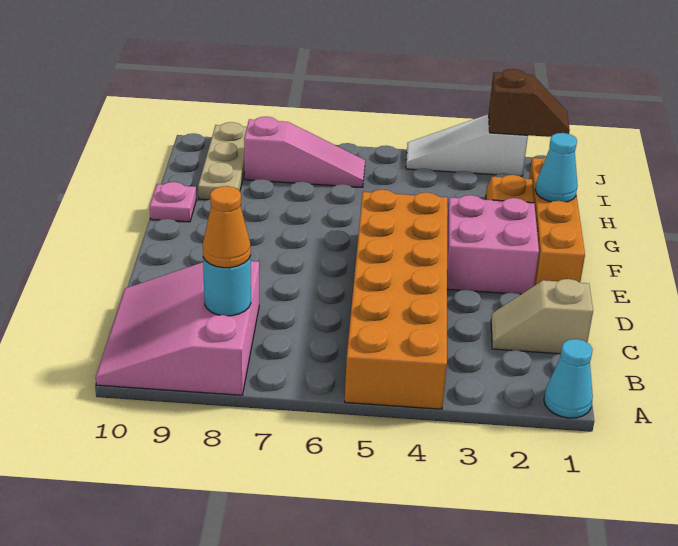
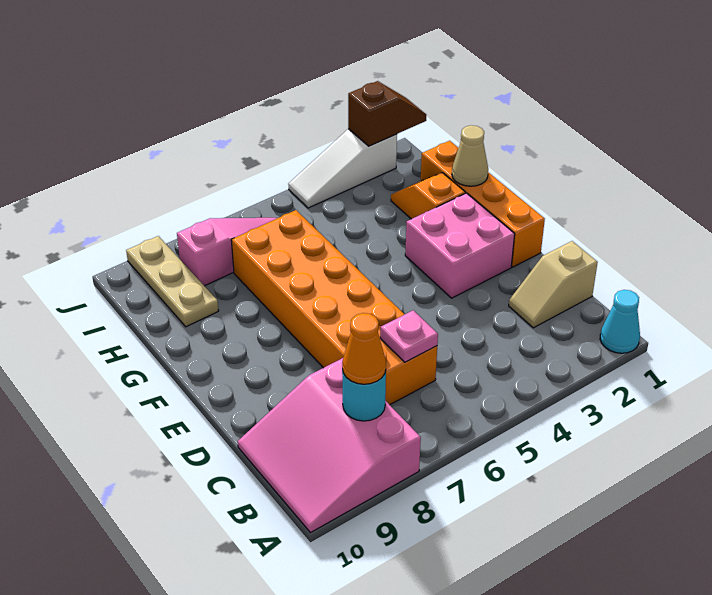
orange 2x6 brick [345,189,447,409] -> orange 2x6 brick moved to [231,210,437,405]
cyan 1x1 cone [535,133,578,202] -> tan 1x1 cone [452,125,488,186]
pink 1x1 plate [150,182,196,222] -> pink 1x1 plate moved to [380,310,438,362]

